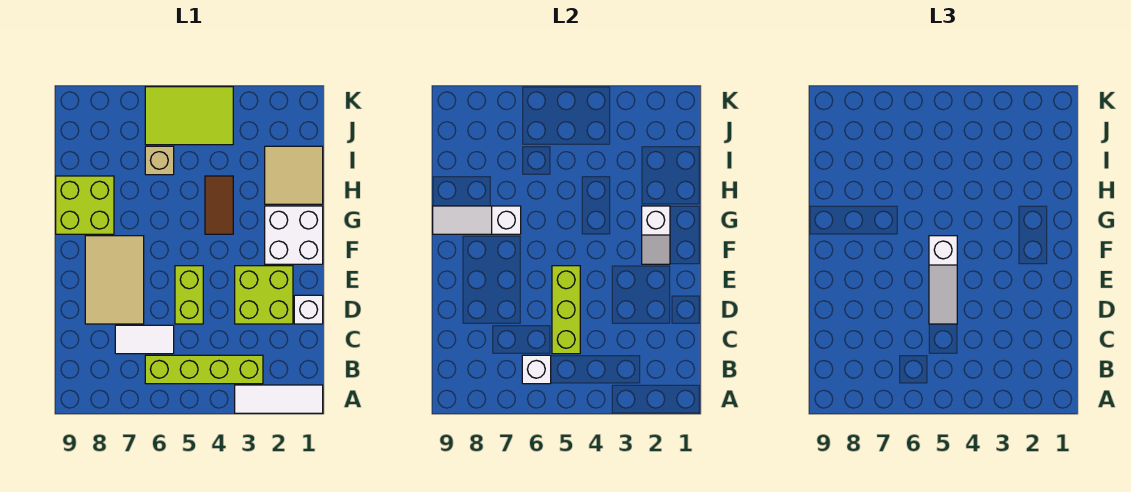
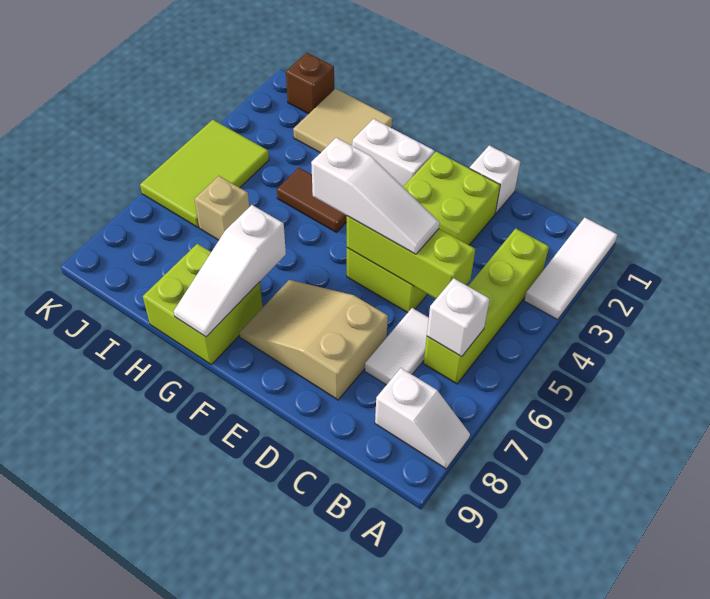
tan 2x3 tile [85,236,144,324] -> tan 2x3 slope [239,280,388,400]
white 2x2 brick [265,206,323,264] -> white 1x2 brick [352,119,435,186]
white 1x2 slope [642,206,670,264] -> white 1x2 slope moved to [375,368,470,469]
none -> brown 1x1 brick [286,53,334,114]

